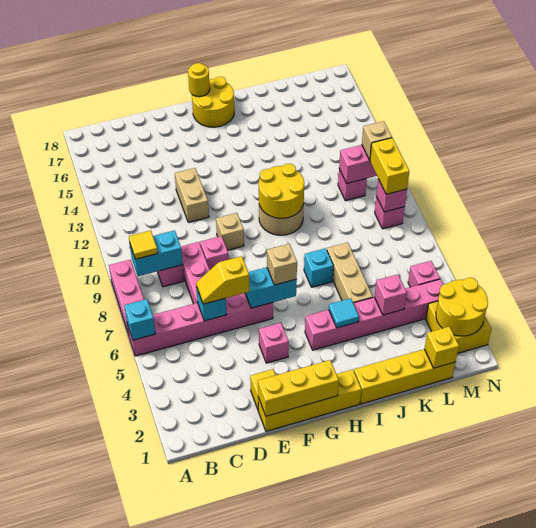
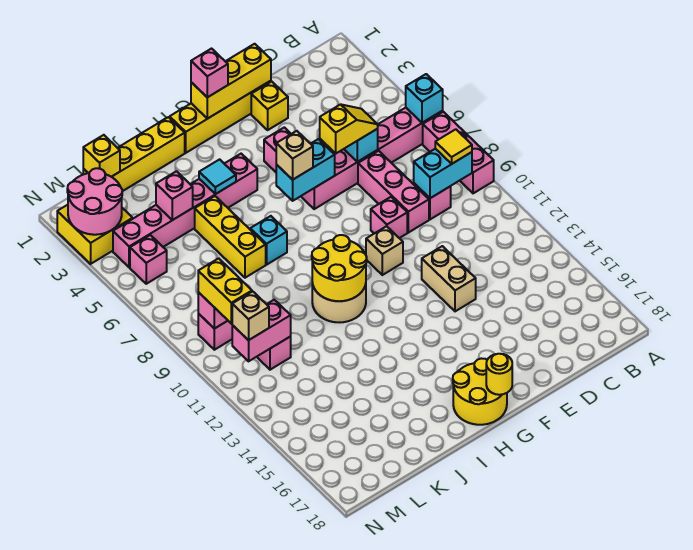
none -> pink 1x1 brick [191,49,228,97]
tan 1x3 brick [327,242,373,303] -> yellow 1x3 brick [195,196,266,278]
yellow 2x2 round brick [436,278,488,336] -> pink 2x2 round brick [67,168,122,235]

